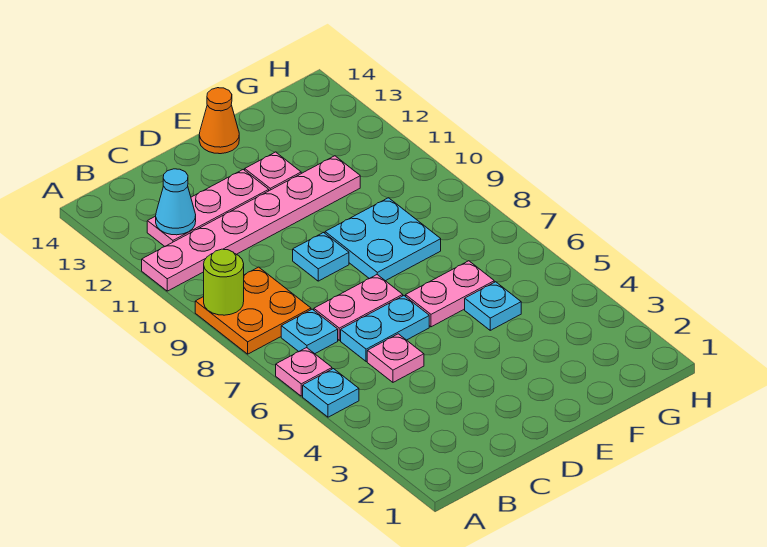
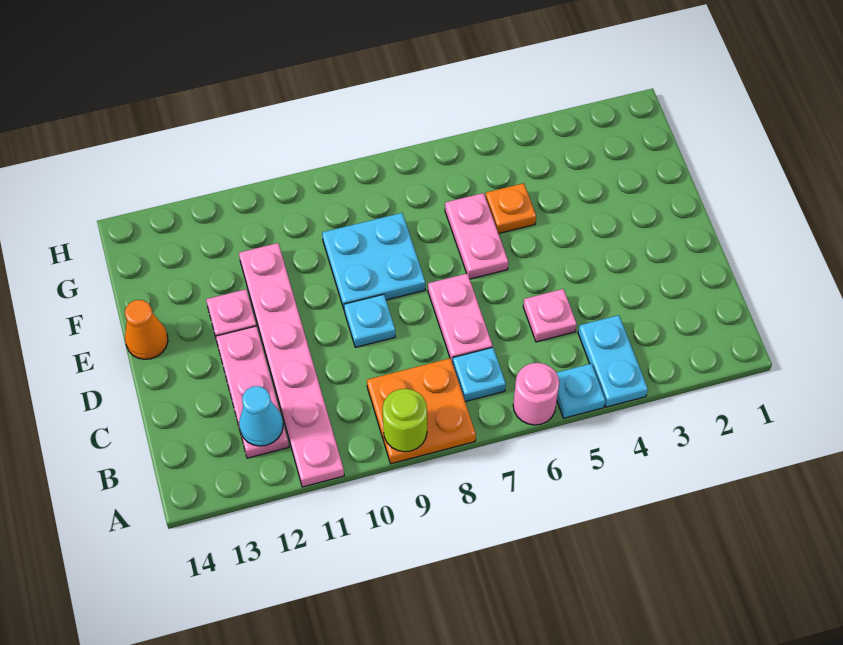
pink 1x1 plate [276,348,332,396] -> pink 1x1 round brick [513,363,559,425]
cyan 1x2 plate [341,296,429,362] -> cyan 1x2 plate moved to [578,315,648,407]
cyan 1x1 plate [465,282,521,330] -> orange 1x1 plate [485,183,536,234]

